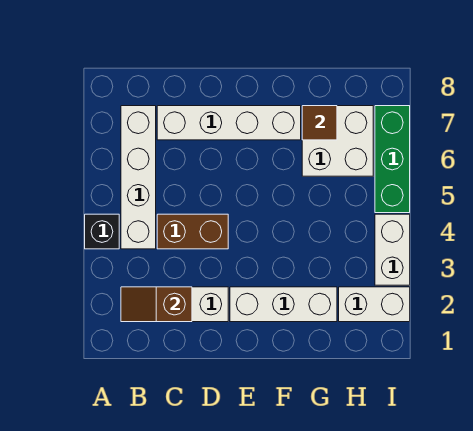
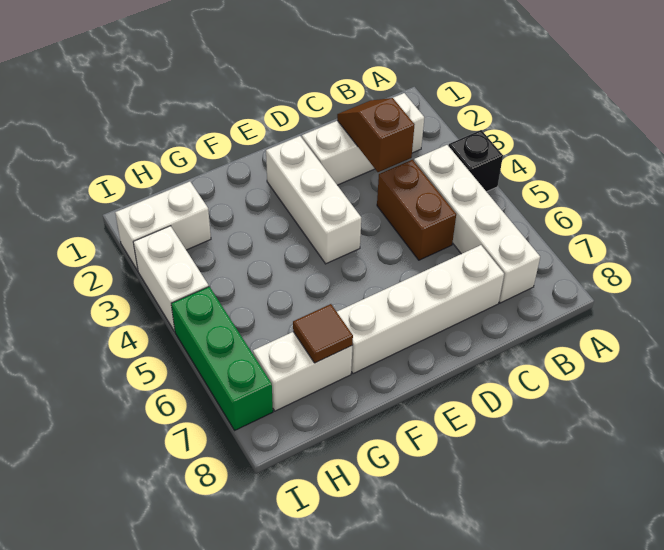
brown 1x2 slope [121,287,192,322] -> brown 1x2 slope turned to [337,98,415,172]
brown 1x2 brick [157,214,228,249] -> brown 1x2 brick turned to [377,160,456,260]
white 1x3 brick [230,287,337,322] -> white 1x3 brick turned to [266,136,361,264]
white 2x2 brick [302,106,373,176] -> white 1x2 brick [253,332,352,411]

